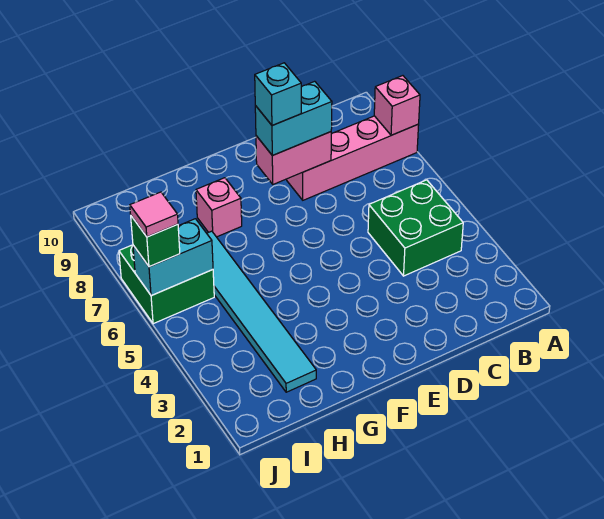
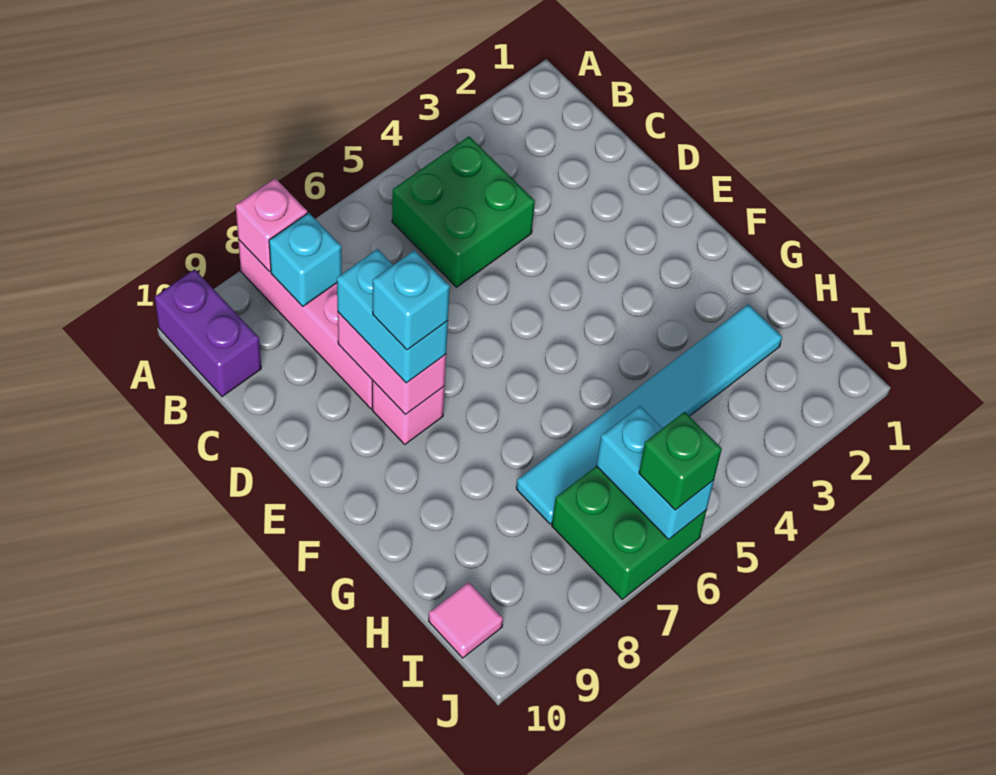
none -> purple 1x2 brick [155,269,261,397]
none -> cyan 1x1 brick [269,213,342,306]
pink 1x1 brick [196,178,242,237] -> pink 1x1 brick moved to [372,381,445,444]
pink 1x1 tile [130,192,178,237] -> pink 1x1 tile moved to [429,582,503,658]

